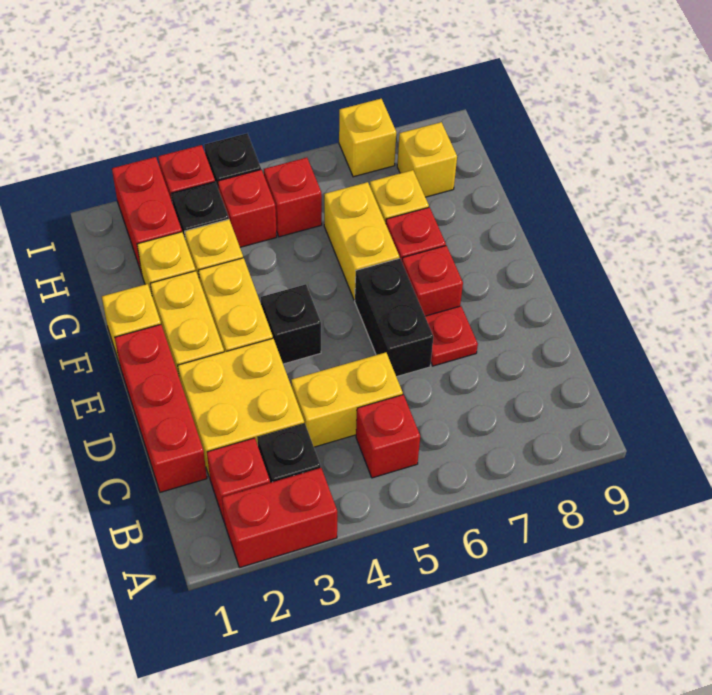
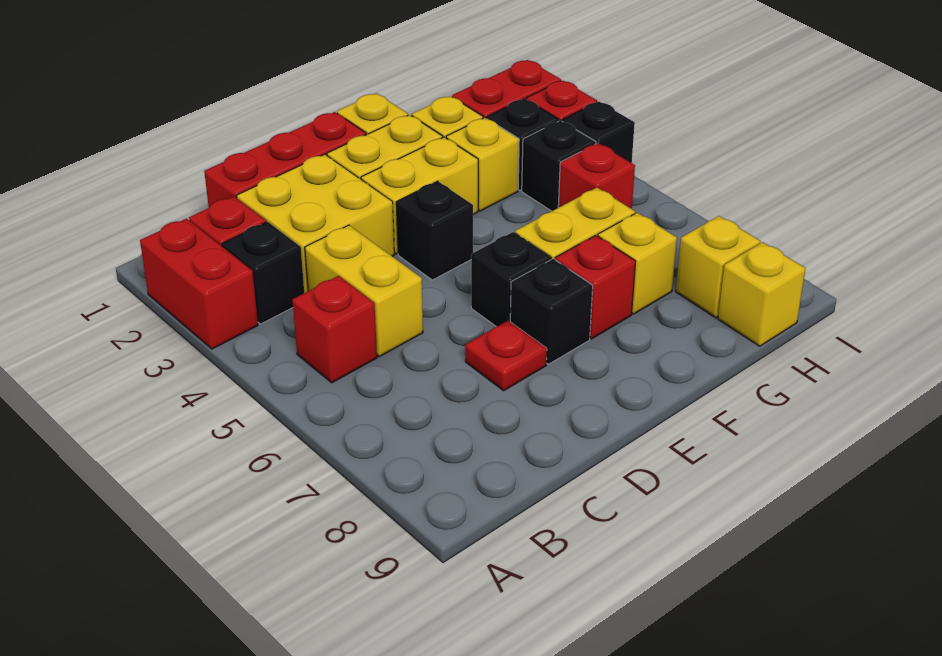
black 1x2 brick [355,258,433,377] -> black 1x1 brick [471,232,551,326]
red 1x1 brick [402,246,463,316] -> black 1x1 brick [510,259,593,364]
red 1x1 brick [218,170,277,247] -> black 1x1 brick [522,120,596,211]
yellow 1x1 brick [339,99,396,177] -> yellow 1x1 brick moved to [718,242,806,346]

